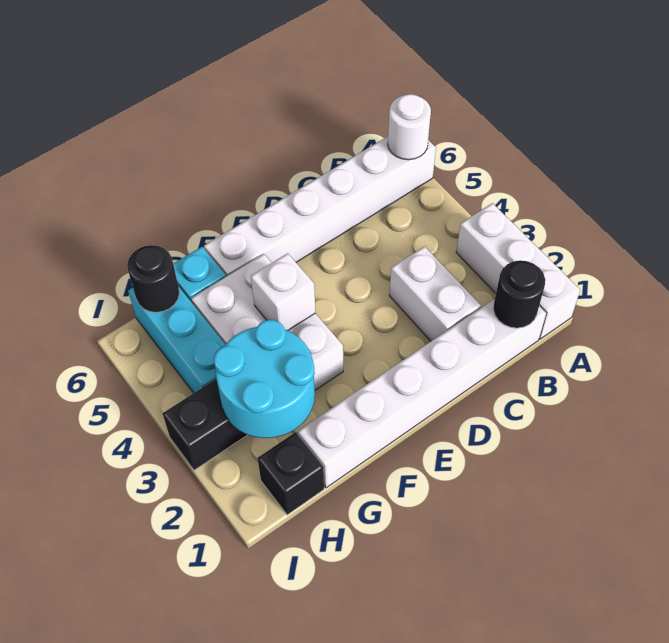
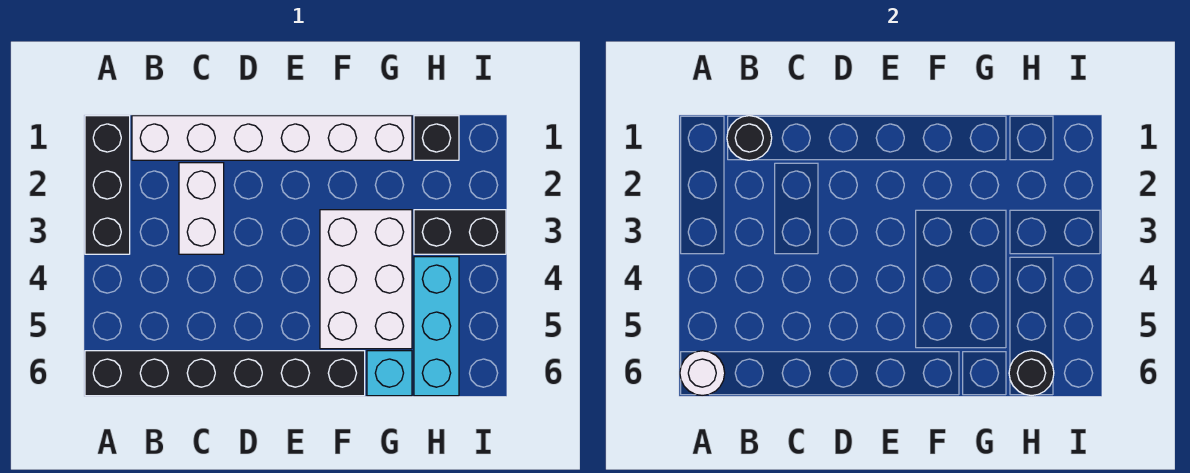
white 1x3 brick [456,203,580,339] -> black 1x3 brick [85,116,130,254]
white 1x6 brick [204,136,436,277] -> black 1x6 brick [85,351,365,396]
white 1x1 brick [251,253,315,330] -> none
cyan 2x2 round brick [214,320,315,438] -> none

